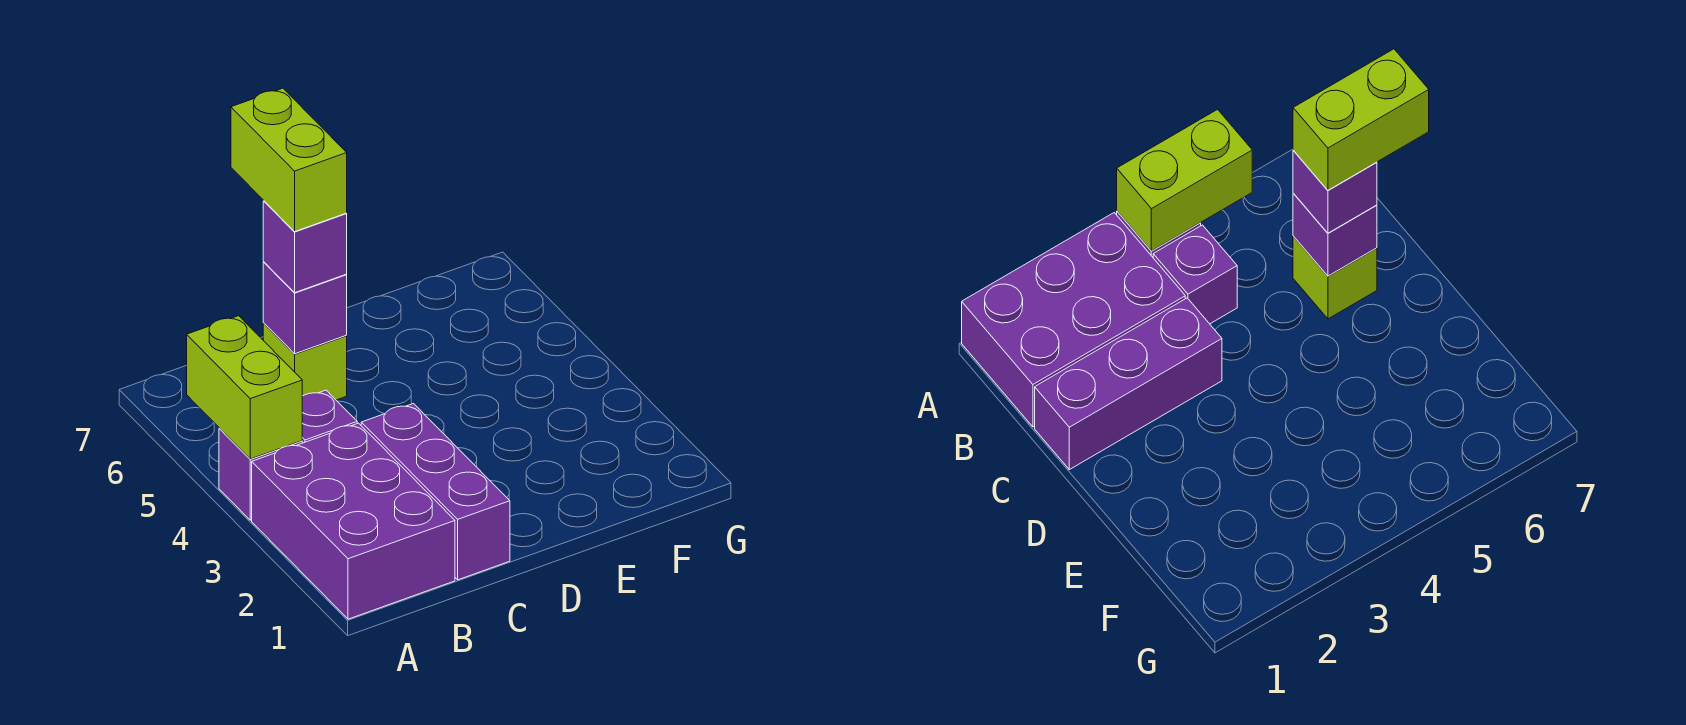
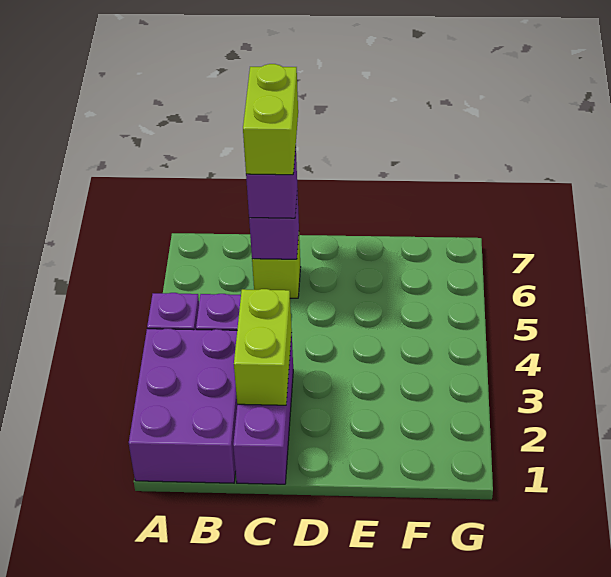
lime 1x2 brick [187,316,302,459] -> lime 1x2 brick moved to [234,289,292,405]

